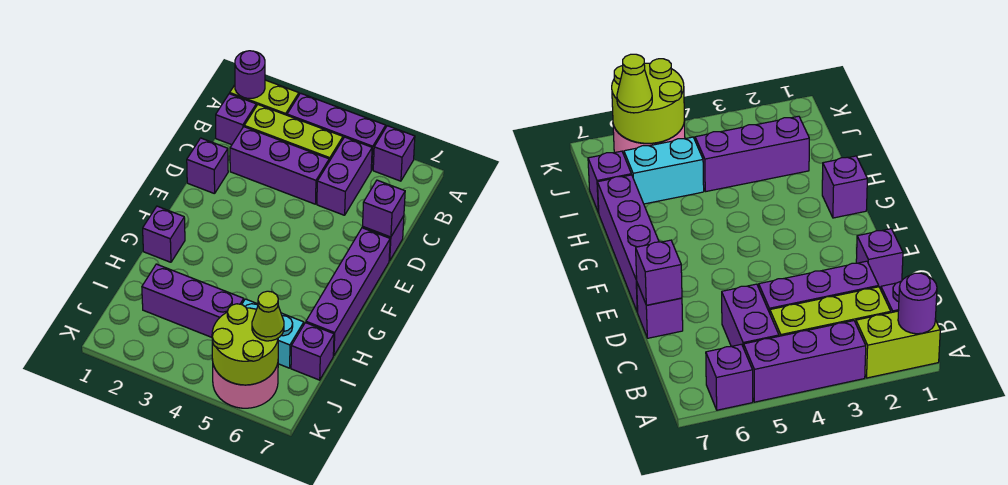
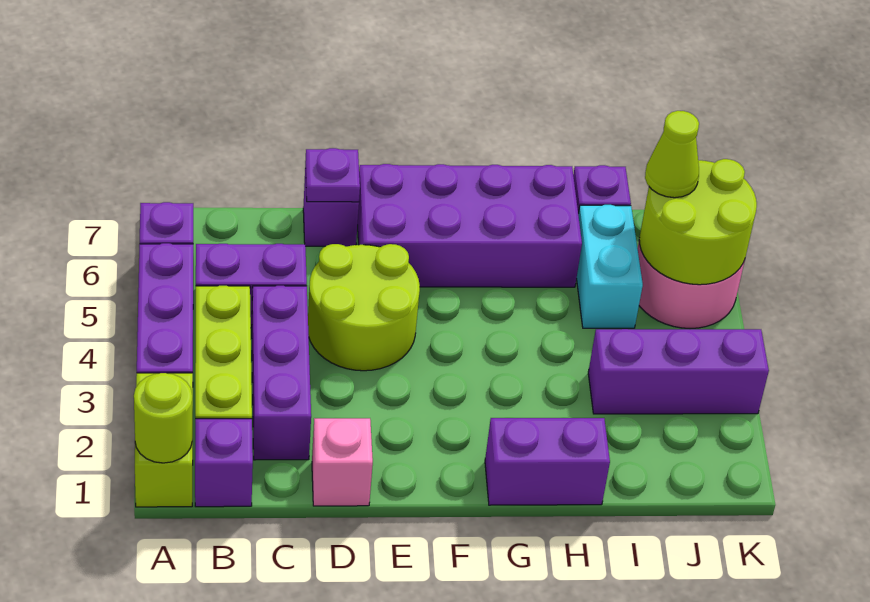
purple 1x1 round brick [235,51,265,98] -> lime 1x1 round brick [134,373,192,463]
purple 1x1 brick [187,138,228,194] -> pink 1x1 brick [312,418,373,506]
none -> lime 2x2 round brick [308,244,420,371]
purple 1x1 brick [363,180,405,237] -> purple 1x1 plate [305,148,360,202]
purple 1x4 brick [306,228,390,356] -> purple 2x4 brick [358,164,582,287]
purple 1x1 brick [143,206,185,262] -> purple 1x2 brick [485,418,610,505]
purple 1x3 brick [142,264,244,337] -> purple 1x3 brick turned to [588,329,769,414]

